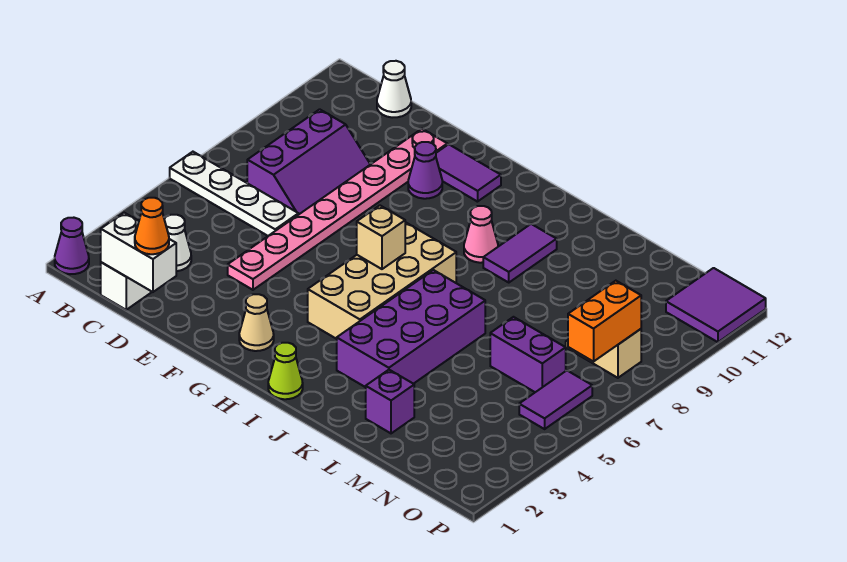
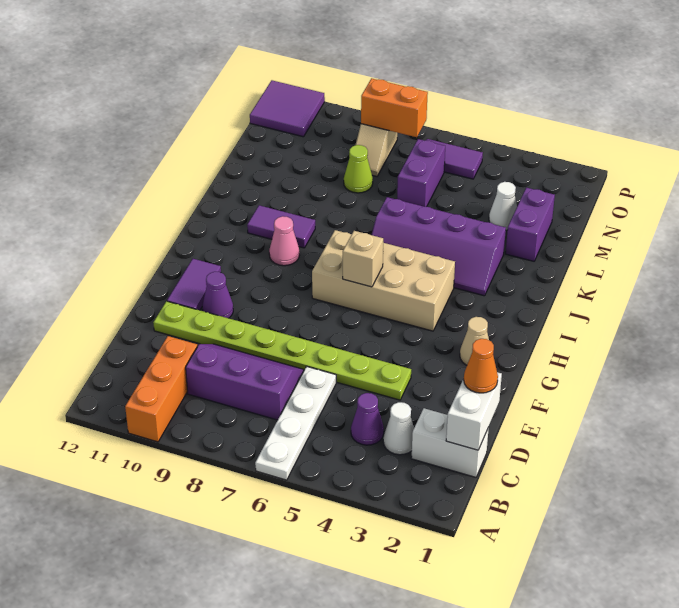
purple 1x1 cone [55,218,89,274] -> purple 1x1 cone moved to [351,393,384,445]
none -> orange 1x3 brick [125,336,197,442]
white 1x1 cone [377,61,411,118] -> white 1x1 cone moved to [489,182,517,230]
pink 1x8 plate [228,129,447,290] -> lime 1x8 plate [153,301,411,400]
lime 1x1 cone [268,343,303,399] -> lime 1x1 cone moved to [344,145,373,193]
purple 2x4 brick [337,270,485,387] -> purple 2x4 slope [372,197,506,296]
purple 1x1 brick [366,370,414,433] -> purple 1x2 brick [506,188,555,261]

